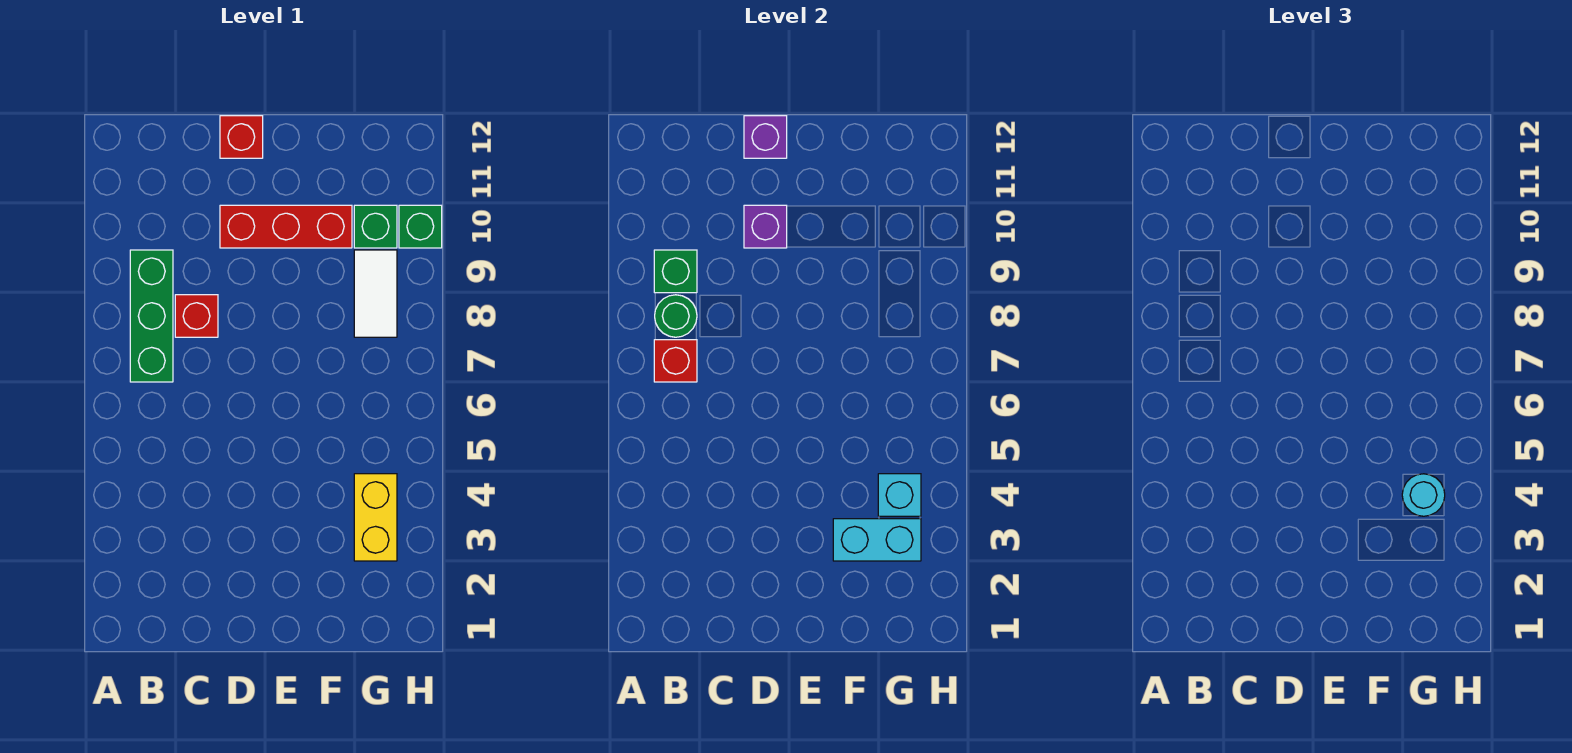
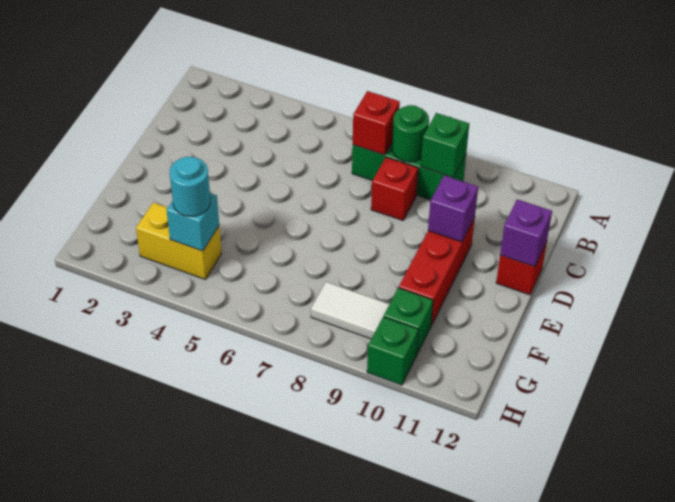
cyan 1x2 brick [833,519,921,561] -> none

